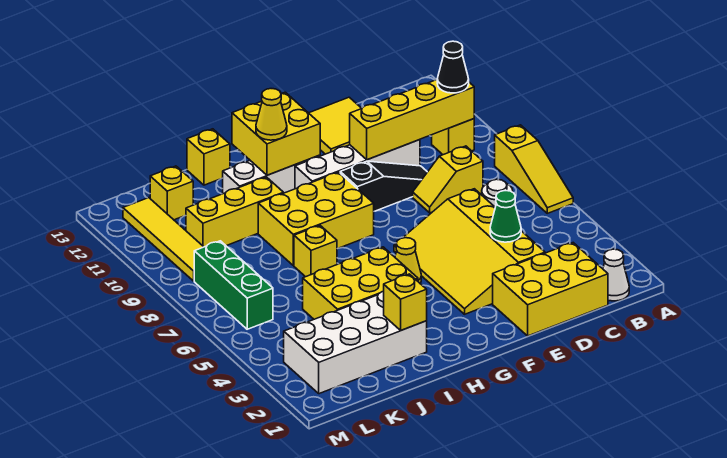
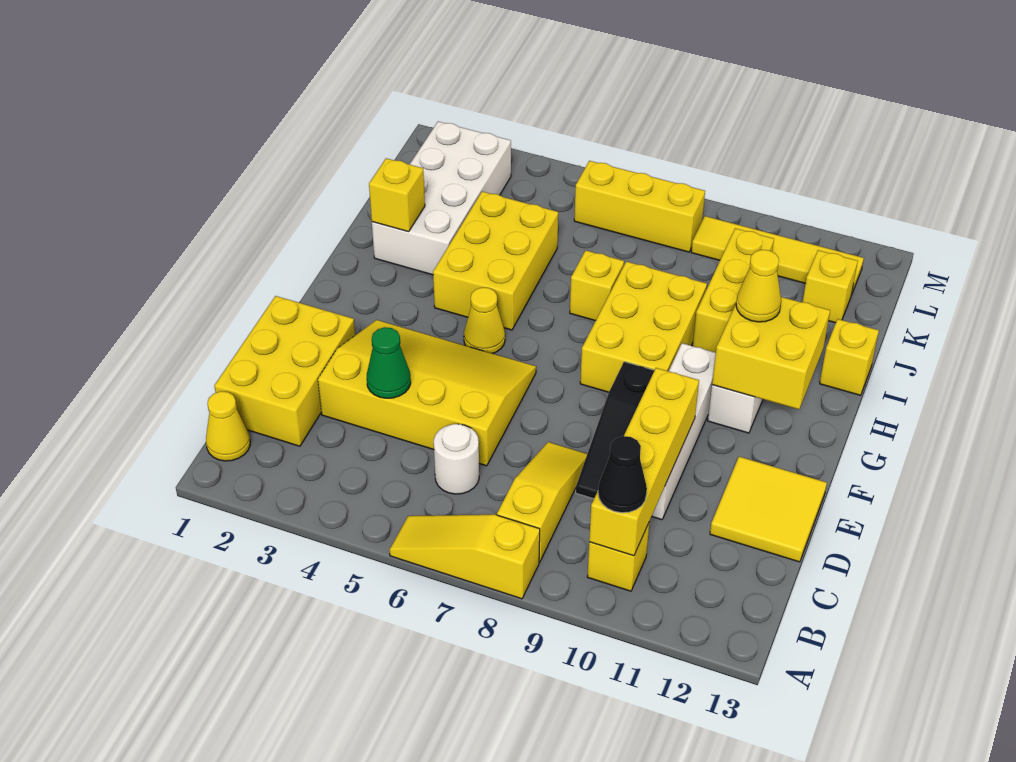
white 1x1 cone [603,249,629,301] -> yellow 1x1 cone [206,391,250,461]
yellow 1x2 slope [413,146,483,213] -> yellow 1x3 slope [497,442,587,562]
green 1x3 brick [194,241,273,329] -> yellow 1x3 brick [574,161,705,252]

